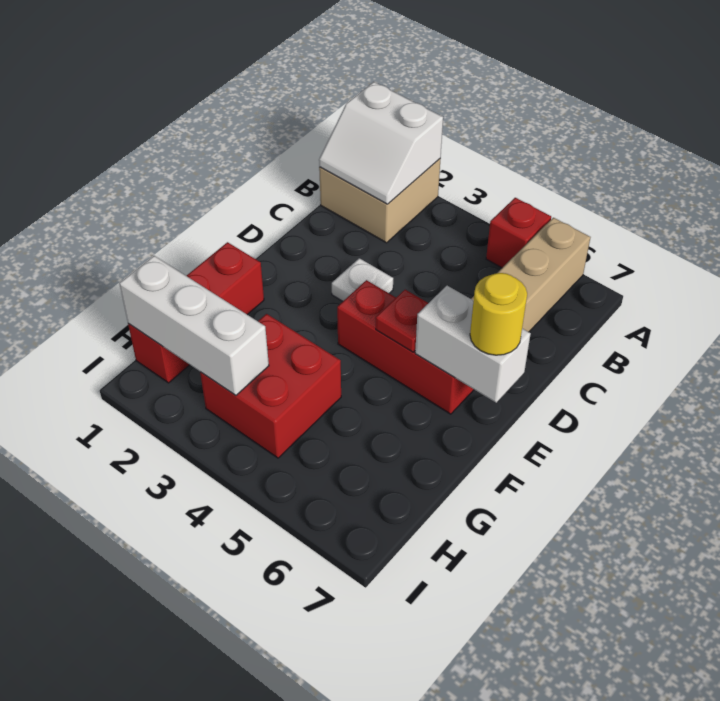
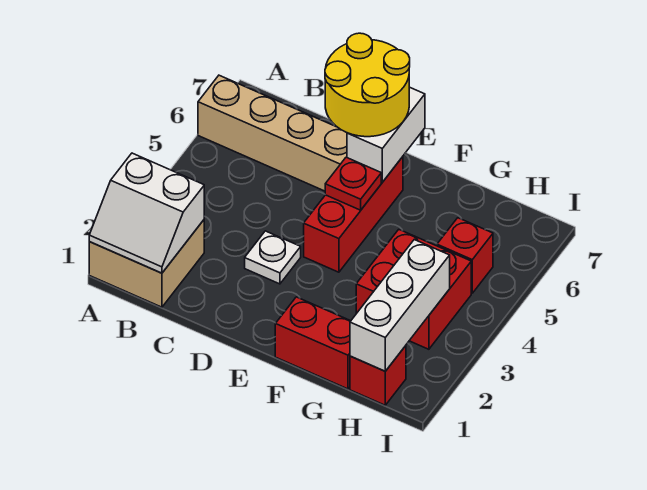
white 2x2 slope [319,82,443,204] -> white 2x2 slope turned to [89,153,204,273]
red 1x1 brick [486,198,551,268] -> red 1x1 brick moved to [437,218,493,293]
yellow 1x1 round brick [470,273,527,355] -> yellow 2x2 round brick [325,33,410,137]

